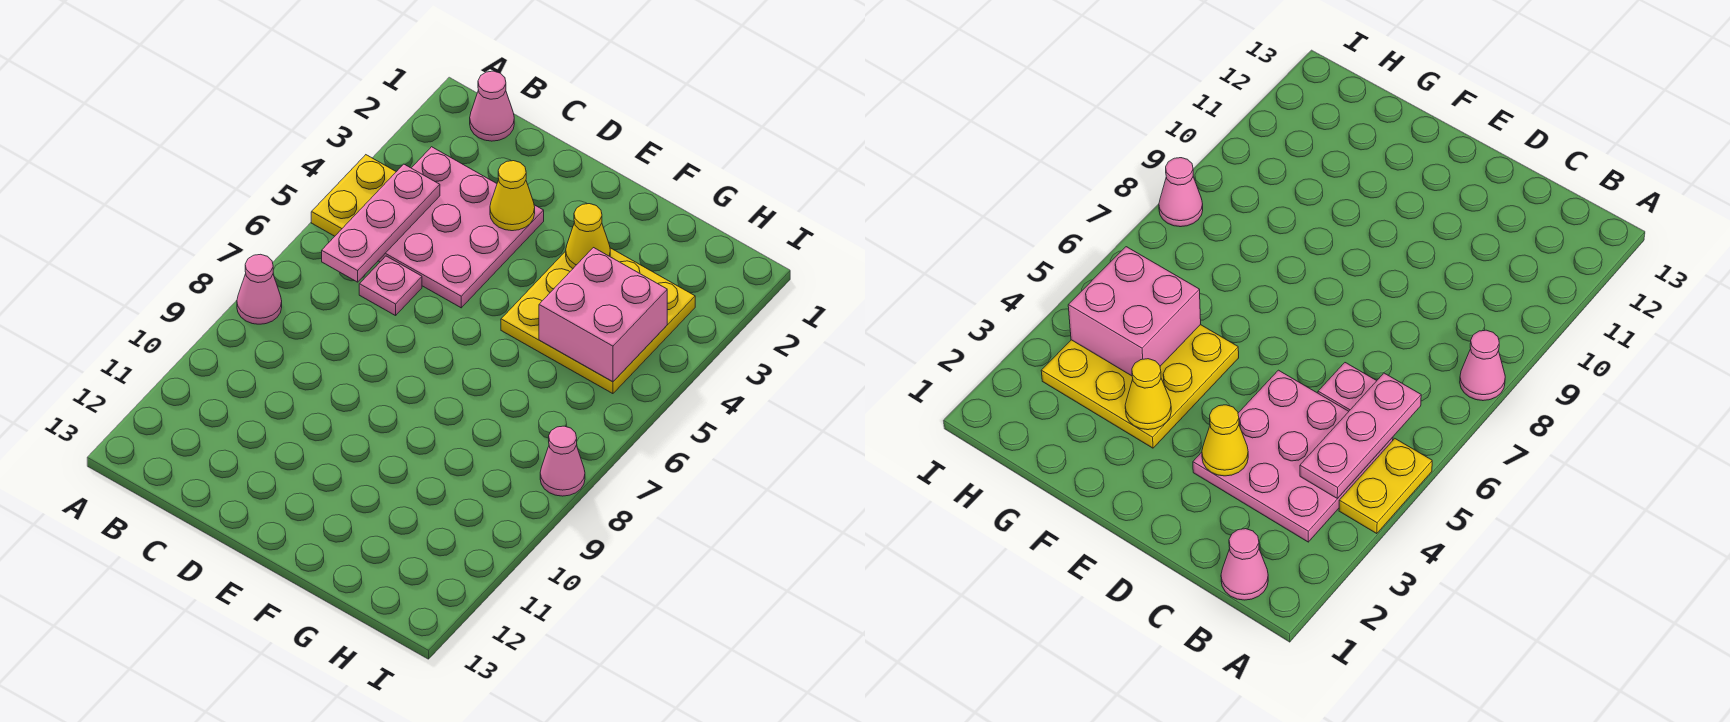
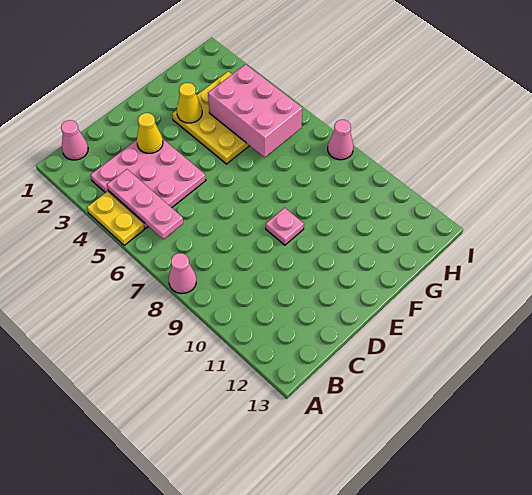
pink 1x1 plate [359,256,422,316] -> pink 1x1 plate moved to [266,208,304,245]
pink 2x2 brick [539,248,667,382] -> pink 2x3 brick [208,64,302,157]

